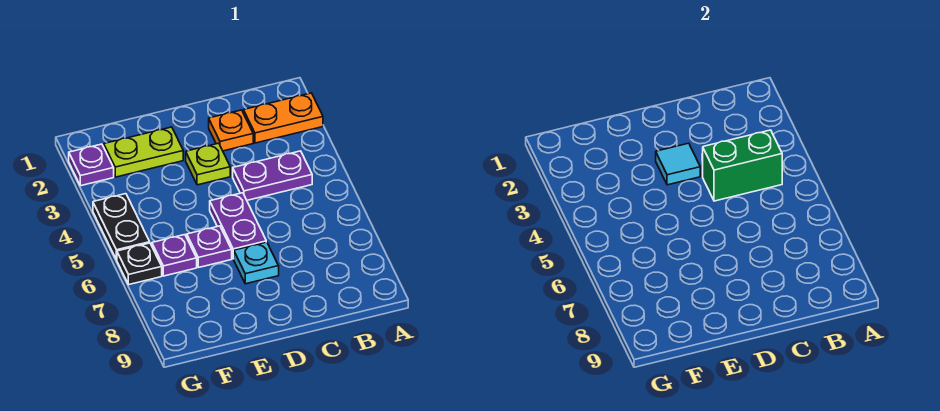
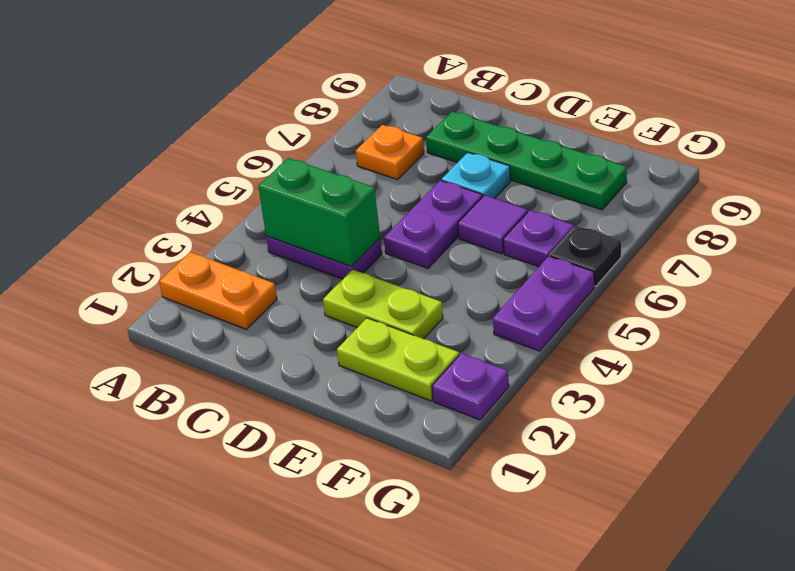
orange 1x1 plate [209,110,253,151] -> orange 1x1 plate moved to [356,125,424,180]
none -> green 1x4 plate [426,112,627,210]
lime 1x1 plate [186,143,230,185] -> lime 1x2 plate [323,269,443,339]
cyan 1x1 tile [656,143,700,185] -> none
purple 1x1 plate [187,226,232,268] -> purple 1x1 tile [458,195,528,254]
black 1x2 plate [93,194,150,260] -> purple 1x2 plate [493,256,595,351]

